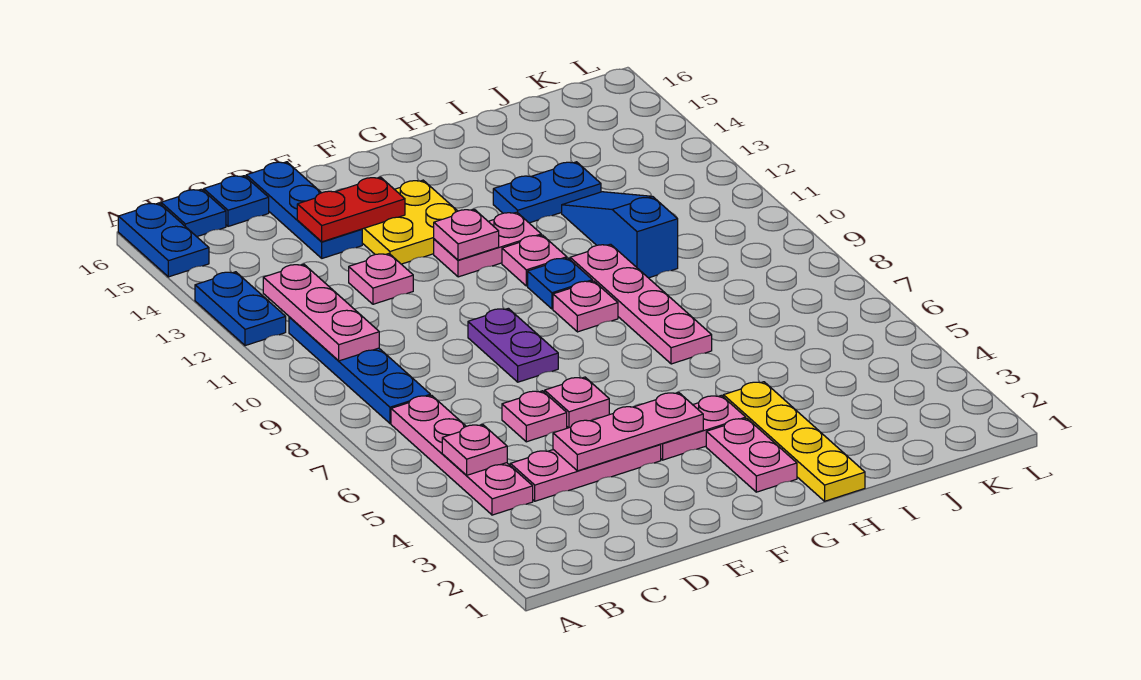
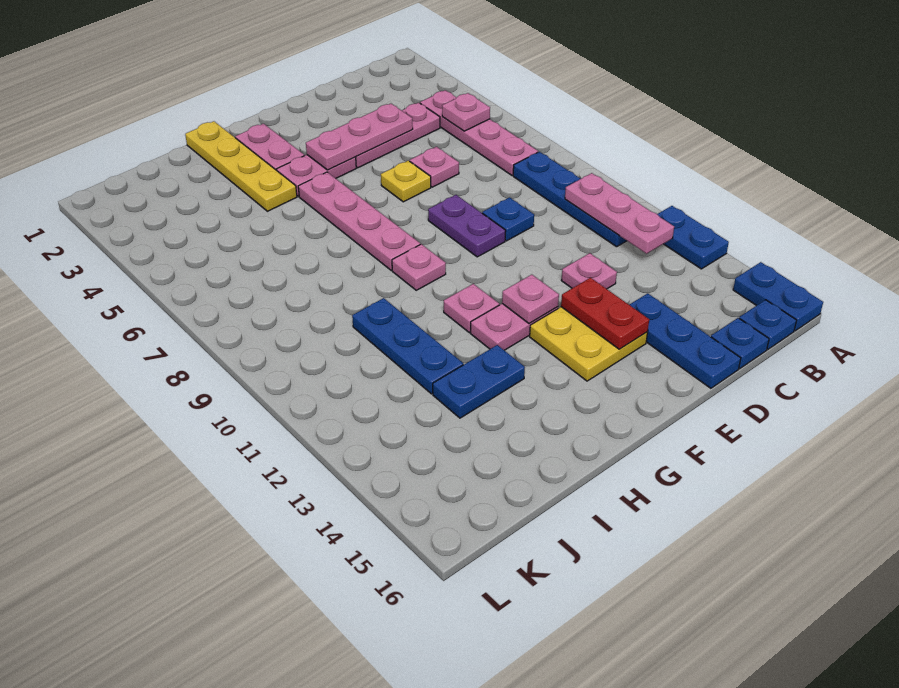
red 1x2 plate [297,177,405,242] -> red 1x2 plate turned to [561,278,649,349]
pink 1x1 plate [545,377,609,428] -> yellow 1x1 plate [381,161,431,202]
blue 1x1 plate [528,258,592,309] -> blue 1x1 plate moved to [482,197,534,241]
pink 1x4 plate [570,244,712,364] -> pink 1x4 plate moved to [298,172,420,270]
blue 1x3 slope [562,192,678,278] -> blue 1x3 plate [352,298,463,394]

